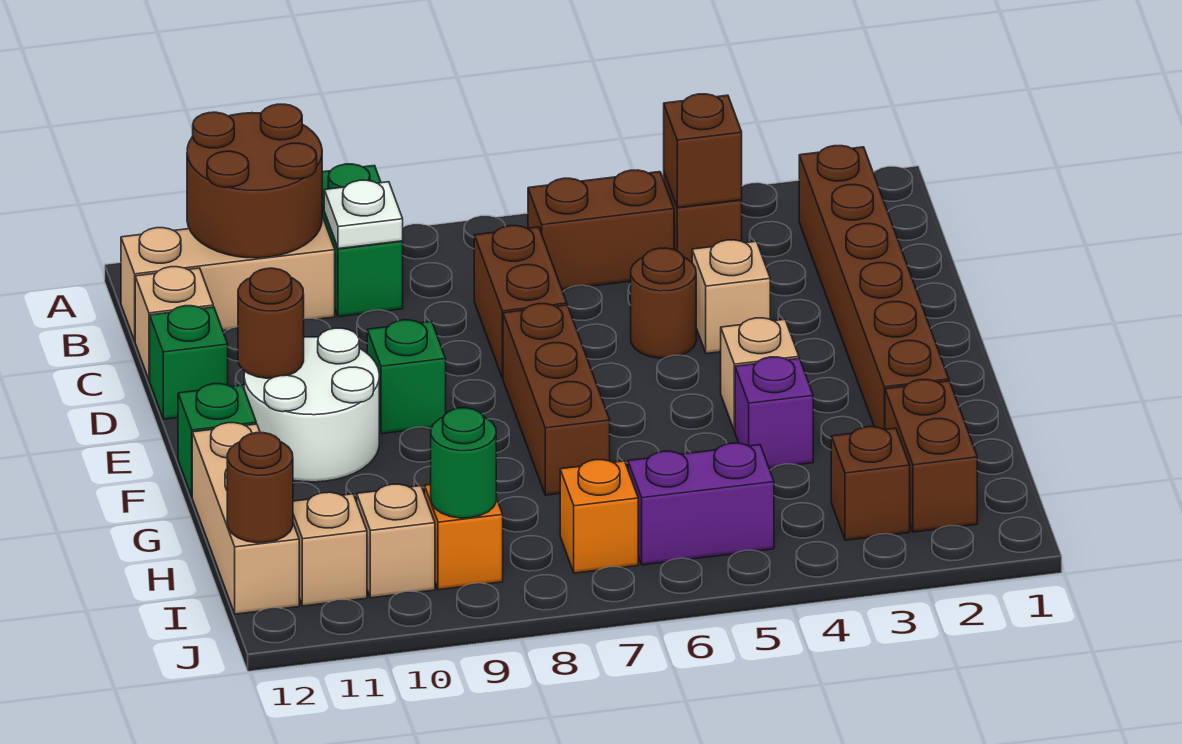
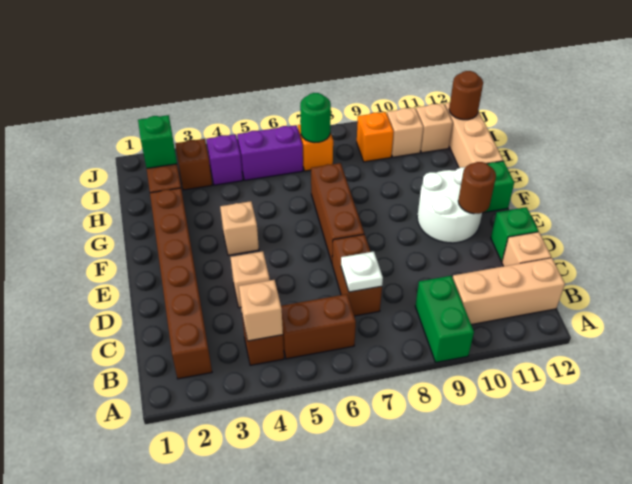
brown 2x2 round brick [187,104,322,258] -> none
brown 1x1 brick [664,94,742,208] -> tan 1x1 brick [239,280,283,341]
white 1x1 plate [324,180,403,249] -> white 1x1 plate moved to [341,251,383,292]
brown 1x1 round brick [631,248,696,358] -> none
green 1x1 brick [367,320,446,434] -> green 1x1 brick moved to [138,115,177,168]
purple 1x1 brick [735,357,813,468] -> purple 1x1 brick moved to [206,134,243,185]
green 1x1 round brick [431,408,496,518] -> green 1x1 round brick moved to [300,93,331,143]

